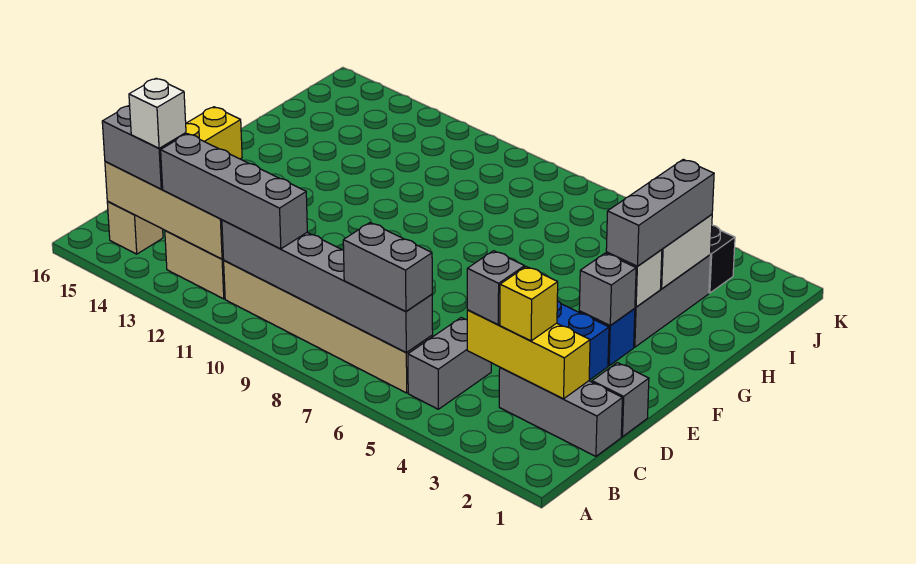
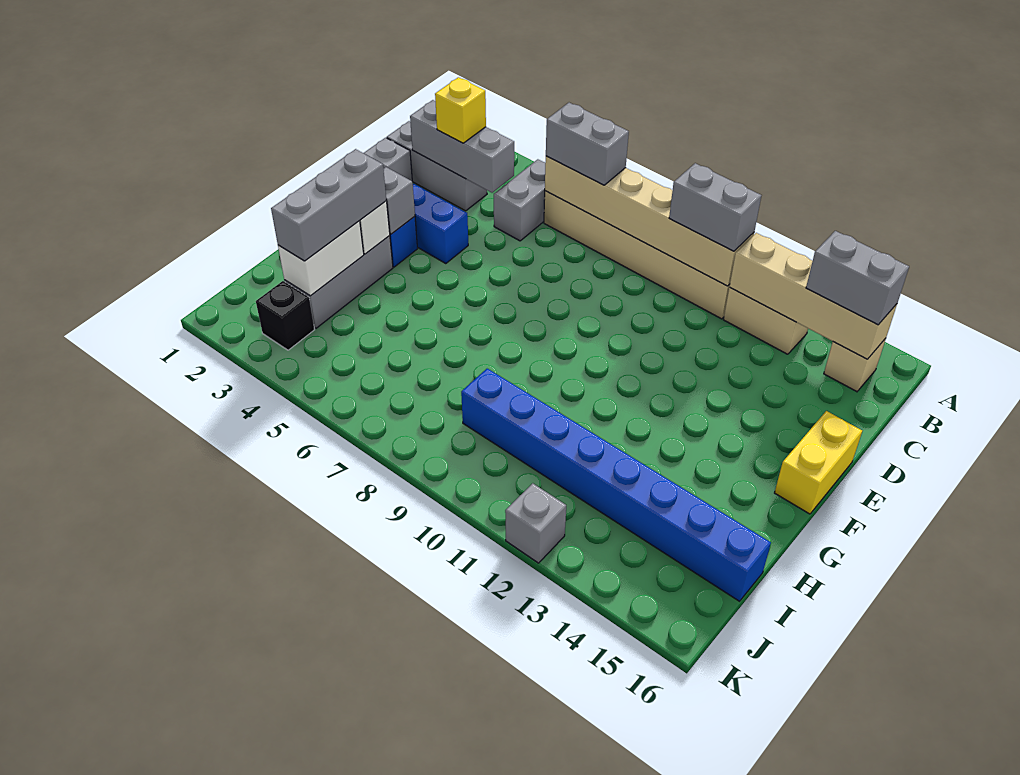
grey 1x6 brick [222,220,433,353] -> tan 1x6 brick [545,156,754,286]
grey 1x4 brick [161,134,307,249] -> grey 1x2 brick [669,163,761,251]
white 1x1 brick [129,78,186,148] -> none
yellow 1x3 brick [467,310,590,399] -> grey 1x3 brick [410,100,514,193]
grey 1x1 brick [467,251,525,324] -> grey 1x1 brick moved to [505,483,566,563]
none -> blue 1x8 brick [461,369,771,601]

